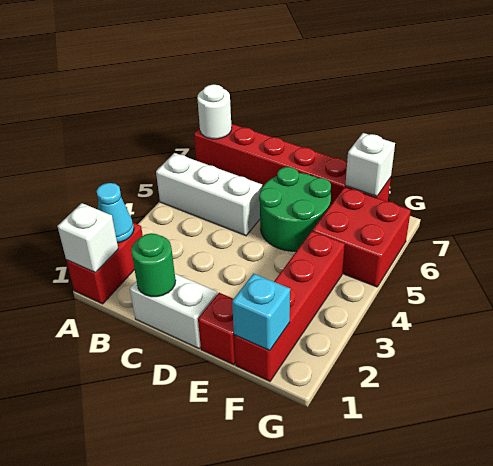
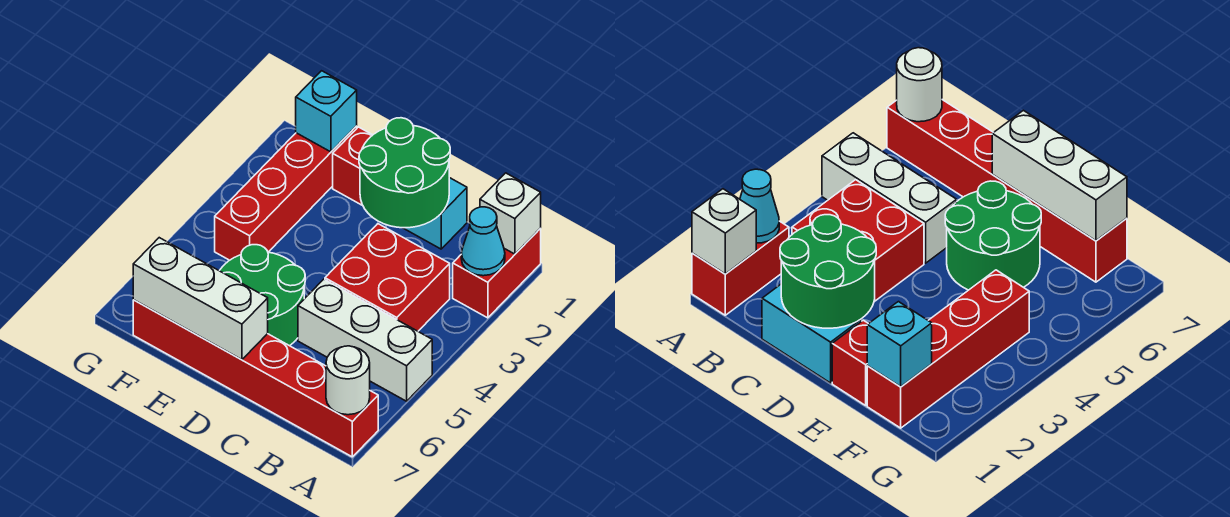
white 1x2 brick [130,274,217,348] -> cyan 1x2 brick [404,178,467,249]
green 1x1 round brick [131,233,176,297] -> green 2x2 round brick [359,118,450,228]
red 2x2 brick [312,187,411,287] -> red 2x2 brick moved to [325,224,450,331]
white 1x1 brick [345,133,395,196] -> white 1x3 brick [133,238,268,360]

